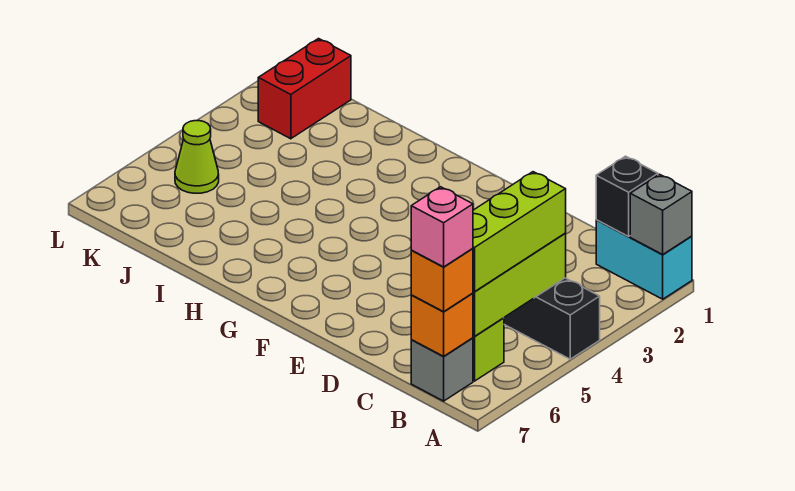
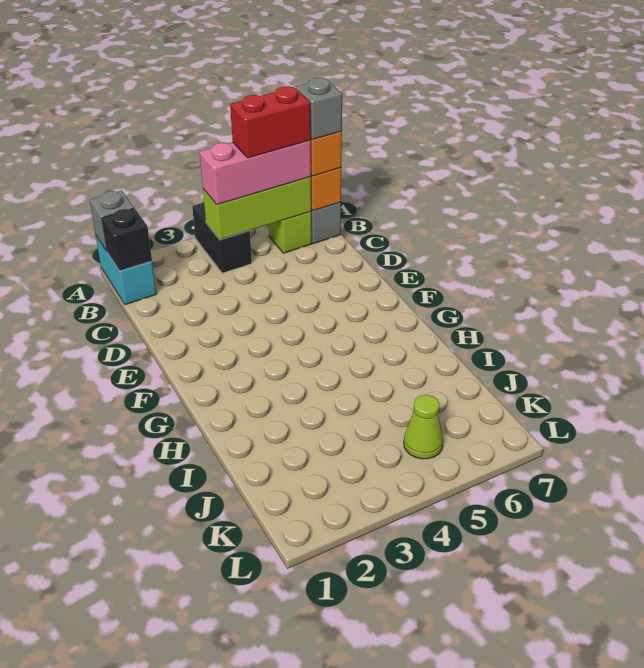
lime 1x3 brick [473,172,566,292] -> pink 1x3 brick [200,140,311,204]
pink 1x1 brick [411,187,473,267] -> grey 1x1 brick [296,78,342,140]
red 1x2 brick [258,39,351,139] -> red 1x2 brick moved to [230,86,311,158]

